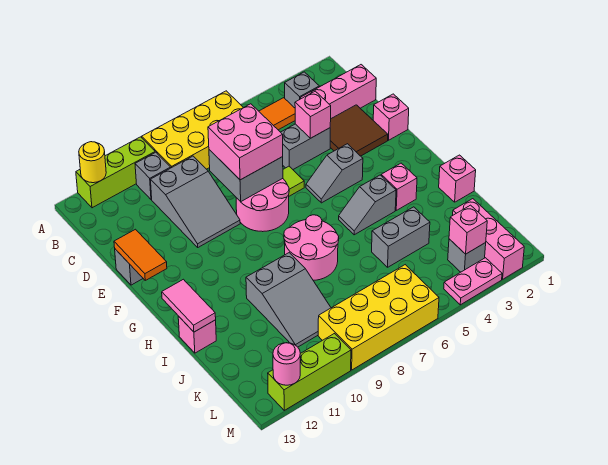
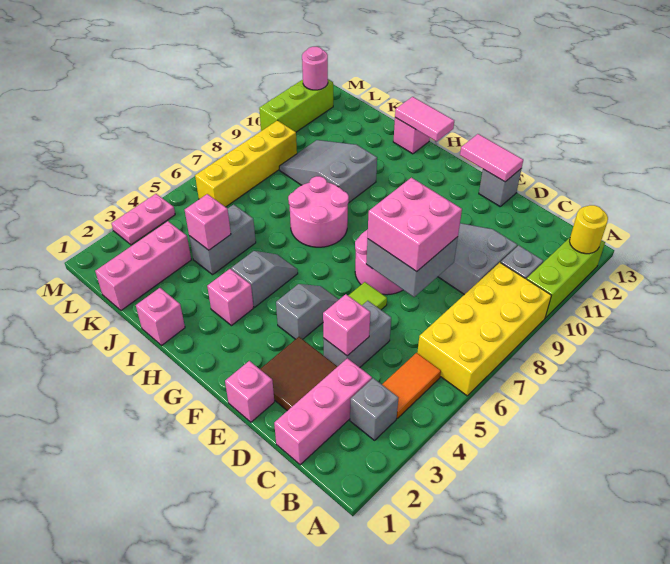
orange 1x2 tile [114,229,167,280] -> pink 1x2 tile [460,134,523,182]
pink 1x3 brick [453,199,524,279] -> pink 1x3 brick turned to [95,221,191,310]
grey 1x1 brick [448,239,486,272] -> none
pink 1x1 brick [449,205,487,254] -> pink 1x1 brick moved to [185,194,231,250]
yellow 2x4 brick [318,265,439,370] -> yellow 1x4 brick [195,120,297,207]

